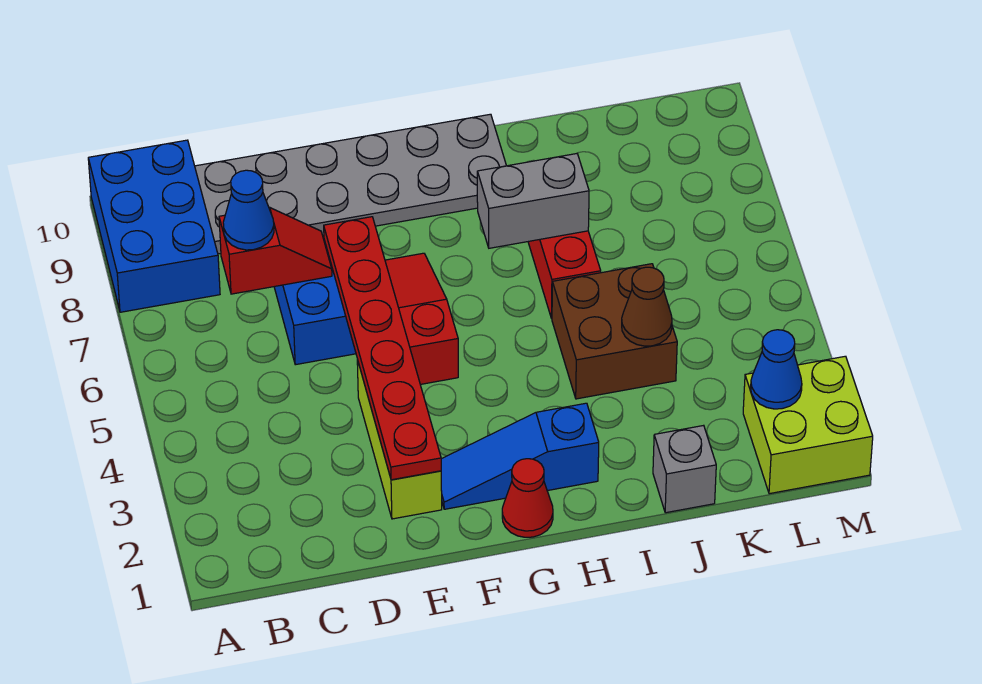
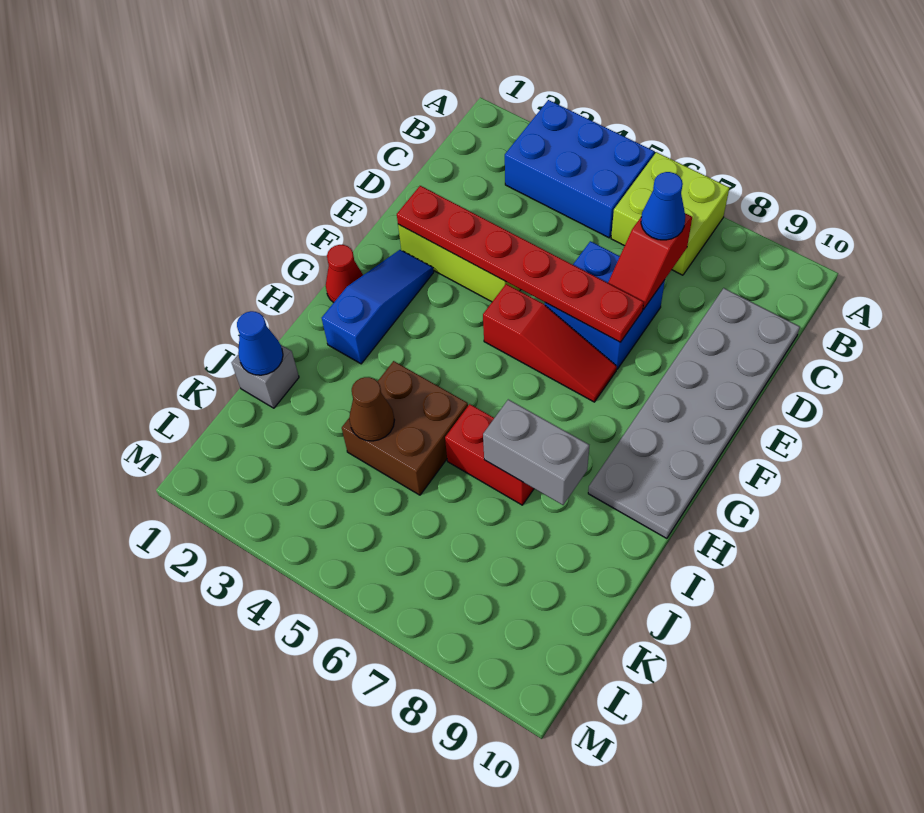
blue 2x3 brick [88,140,220,312] -> blue 2x3 brick moved to [505,100,654,238]
grey 1x2 brick [477,154,589,248] -> grey 1x2 brick turned to [483,399,589,505]
lime 2x2 brick [743,356,873,494] -> lime 2x2 brick moved to [611,152,729,275]
blue 1x1 cone [751,330,802,409] -> blue 1x1 cone moved to [237,311,283,375]

